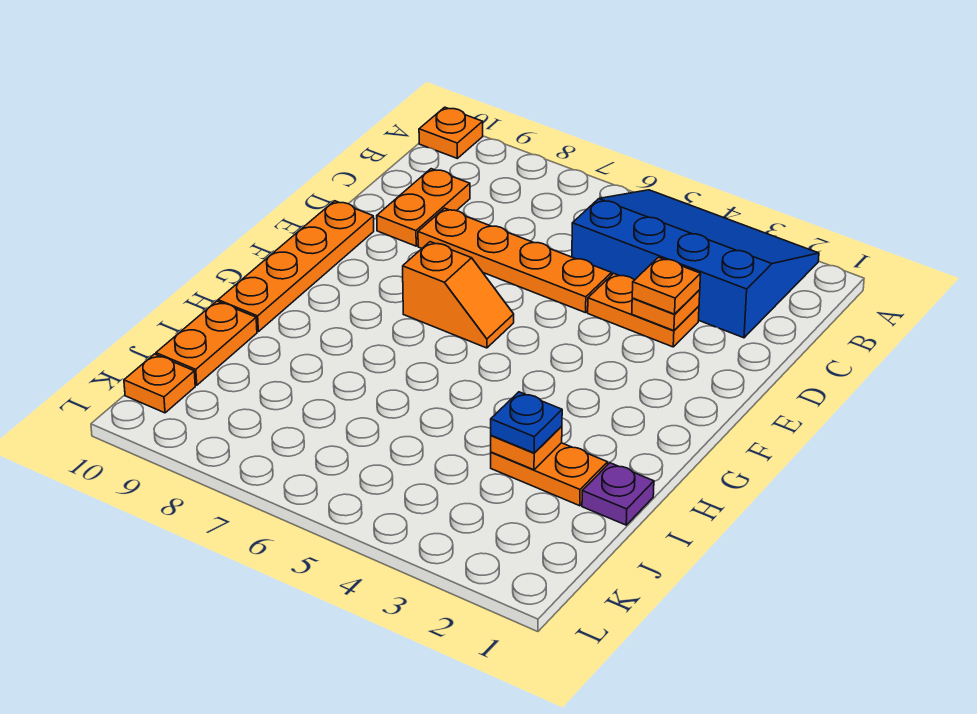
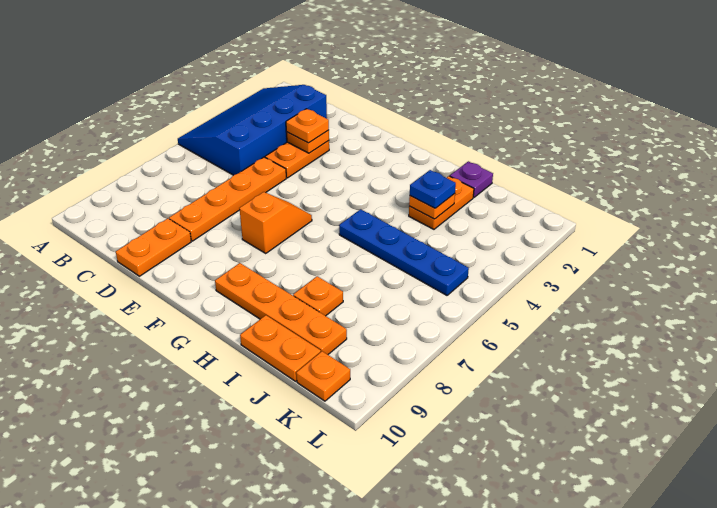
orange 1x1 plate [419,107,483,158] -> orange 1x1 plate moved to [293,276,343,316]
orange 1x2 plate [377,169,470,246] -> orange 1x2 plate turned to [116,218,191,276]
orange 1x4 plate [218,201,374,332] -> orange 1x4 plate moved to [215,263,347,355]
none -> blue 1x4 plate [339,209,469,295]

